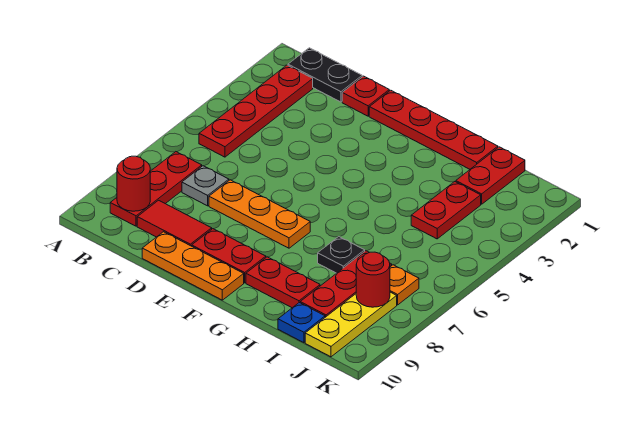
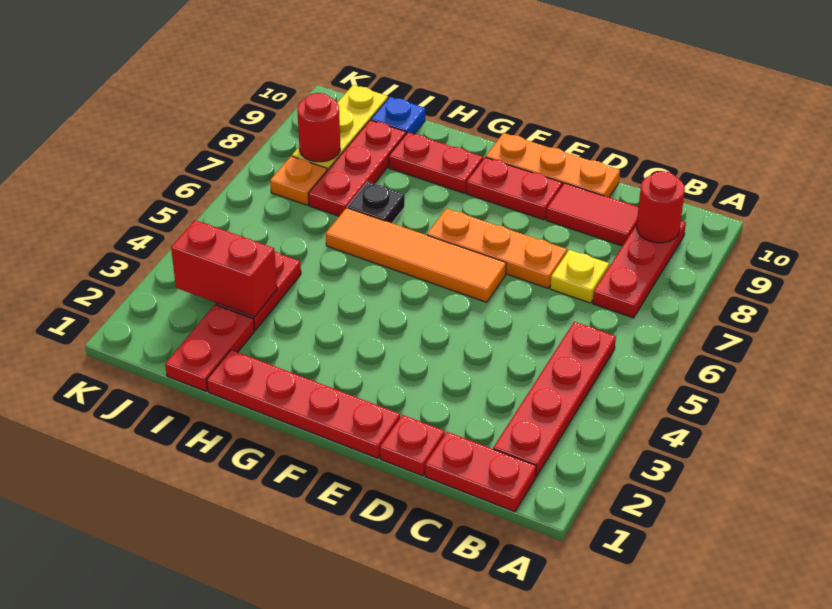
black 1x2 plate [288,48,362,102] -> red 1x2 plate [425,432,536,512]
grey 1x1 plate [182,166,229,206] -> yellow 1x1 plate [550,250,609,303]
none -> orange 1x4 tile [326,208,506,302]
none -> red 1x2 brick [171,220,277,317]

